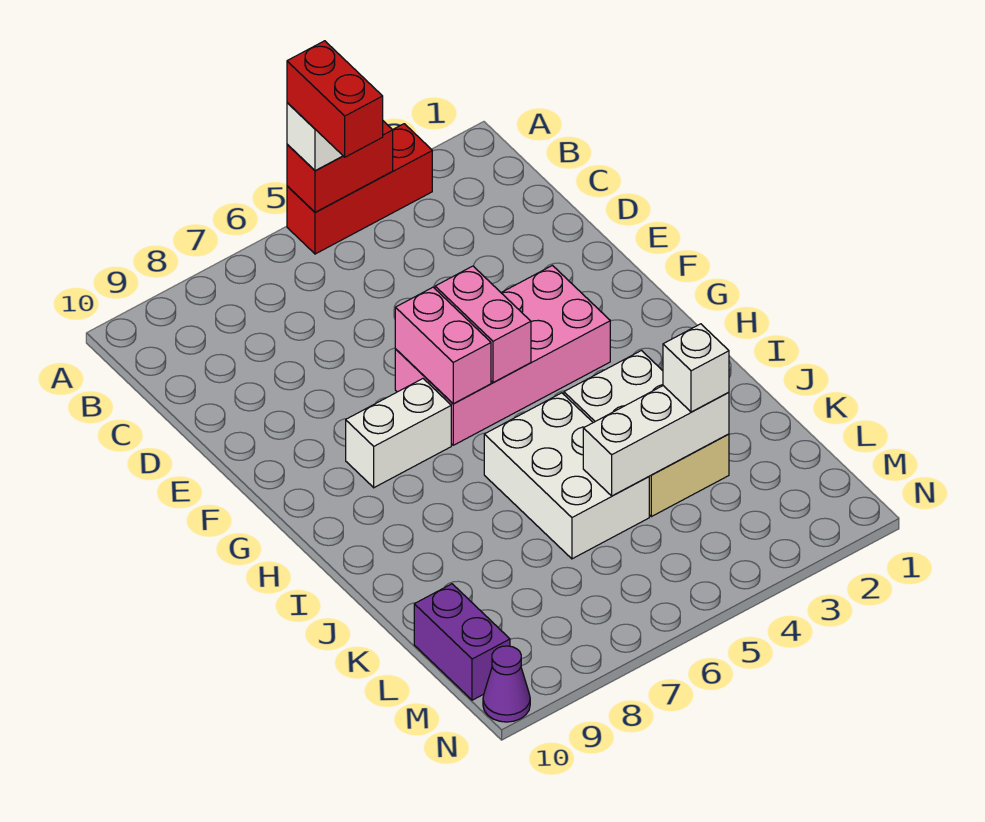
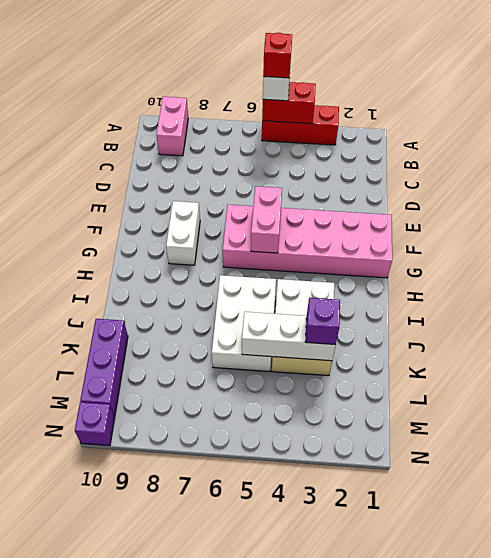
red 1x2 brick [287,41,383,157] -> red 1x1 brick [263,33,292,78]
pink 2x4 brick [395,265,610,445] -> pink 2x6 brick [223,205,392,278]
pink 1x2 brick [395,287,491,404] -> pink 1x2 brick moved to [156,97,188,156]
white 1x2 brick [346,379,451,488] -> white 1x2 brick turned to [166,201,200,265]
white 1x1 brick [663,324,729,412] -> purple 1x1 brick [305,298,340,345]
purple 1x2 brick [414,584,510,700] -> purple 1x3 brick [80,319,128,417]
purple 1x1 cone [483,646,530,722] -> purple 1x1 brick [75,402,115,446]

